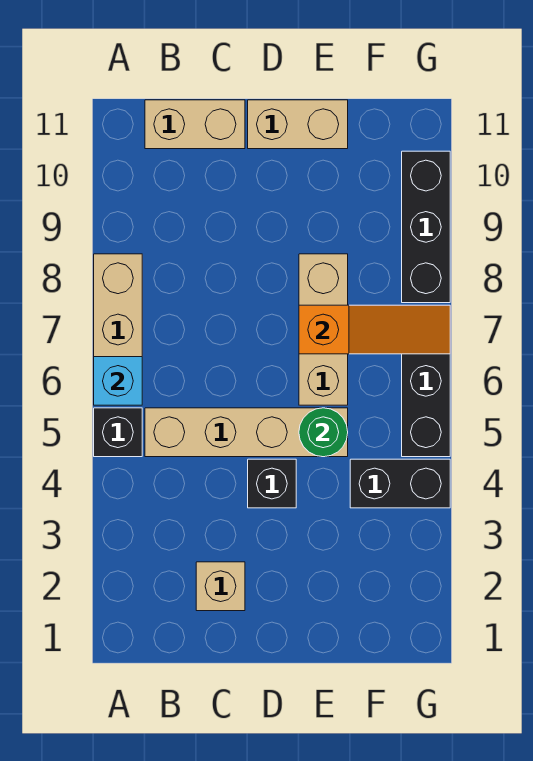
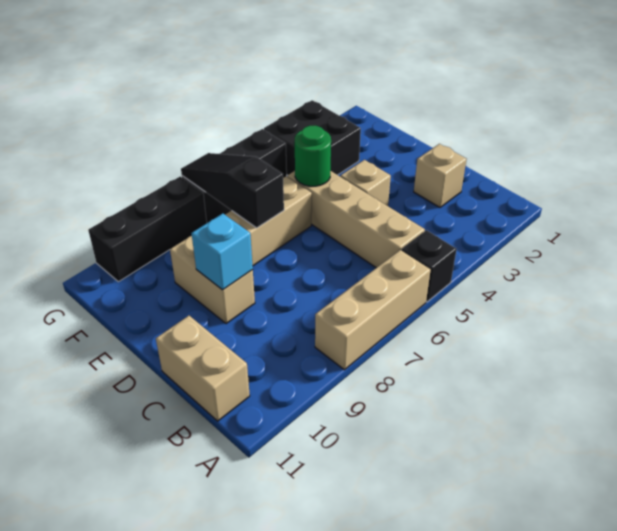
cyan 1x1 brick [94,357,142,405] -> cyan 1x1 brick moved to [192,214,253,290]
black 1x1 brick [248,459,296,508] -> tan 1x1 brick [340,160,391,206]
tan 1x2 brick [248,100,348,149] -> tan 1x2 brick moved to [170,236,255,324]
orange 1x3 slope [299,305,450,354] -> black 1x3 slope [181,153,284,228]
black 1x2 brick [350,459,450,508] -> black 2x2 brick [264,100,361,175]

